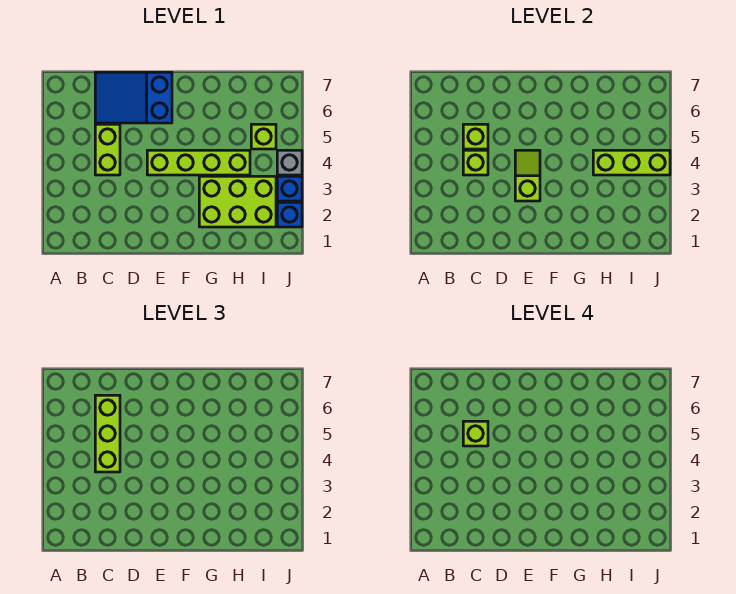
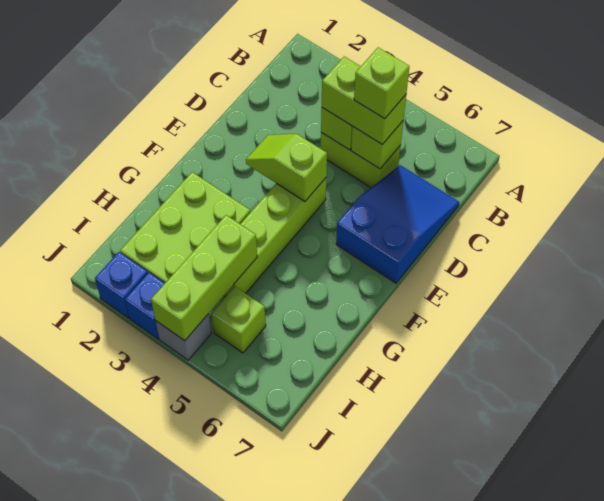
lime 1x3 brick [95,395,120,472] -> lime 1x2 brick [322,57,406,145]
lime 1x2 slope [515,150,540,201] -> lime 1x2 slope turned to [246,134,327,201]

